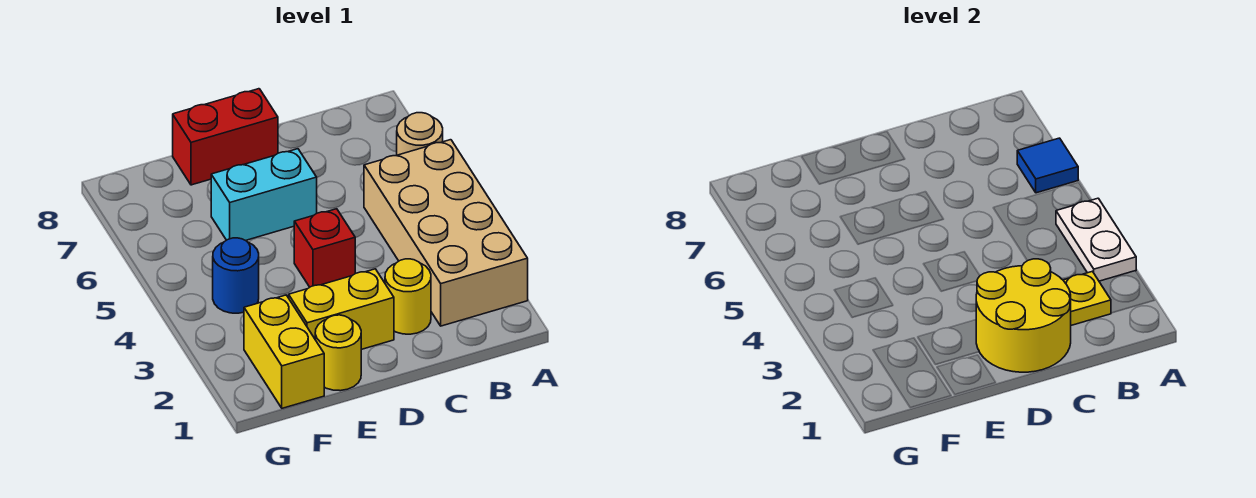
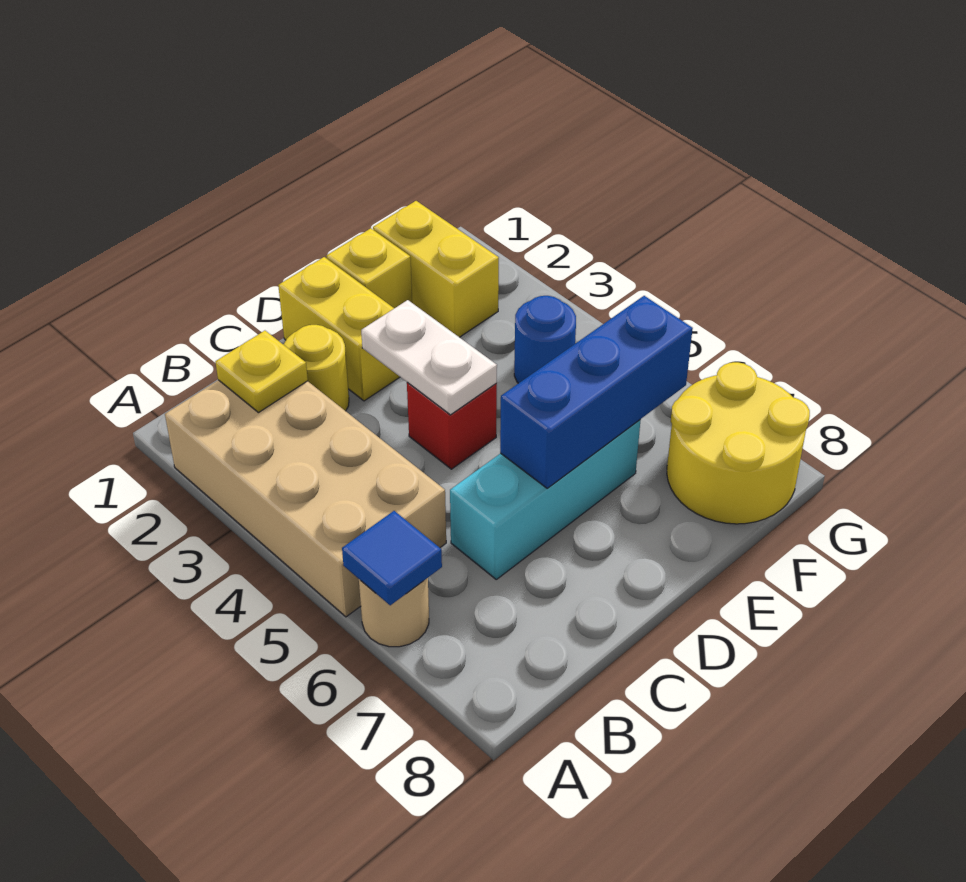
white 1x2 plate [1056,198,1136,281] -> white 1x2 plate moved to [361,300,497,415]
yellow 2x2 round brick [976,259,1071,372] -> yellow 2x2 round brick moved to [667,362,810,524]
yellow 1x2 brick [289,269,394,349] -> yellow 1x2 brick turned to [278,257,400,401]
cyan 1x2 brick [211,149,317,241] -> cyan 1x3 brick [450,420,640,579]
none -> blue 1x3 brick [500,296,693,488]
red 1x2 brick [173,89,278,185] -> none
yellow 1x1 round brick [315,315,361,391] -> yellow 1x1 brick [327,228,412,308]

